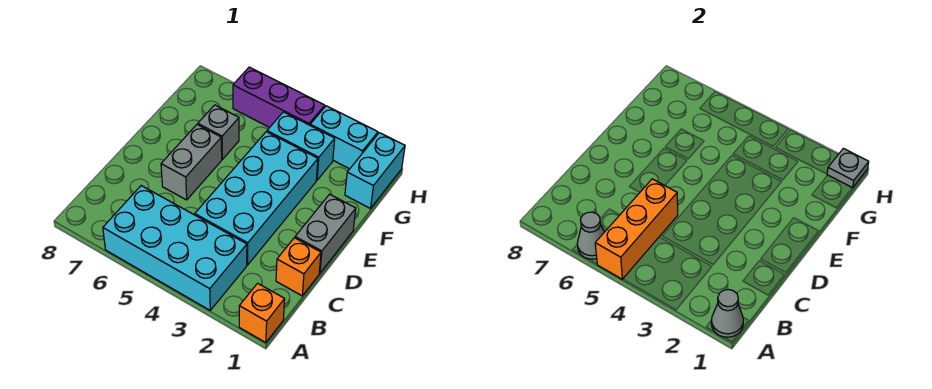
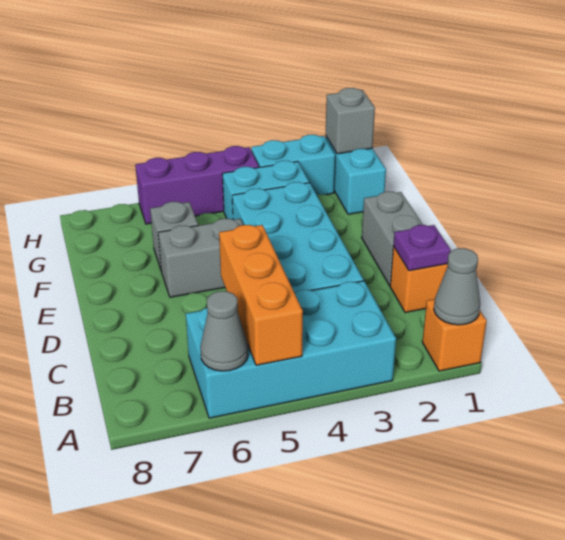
none -> purple 1x1 plate [393,225,451,271]
grey 1x2 brick [161,124,222,200] -> grey 1x2 brick turned to [158,219,243,297]
grey 1x1 plate [827,148,869,188] -> grey 1x1 brick [326,88,375,154]

